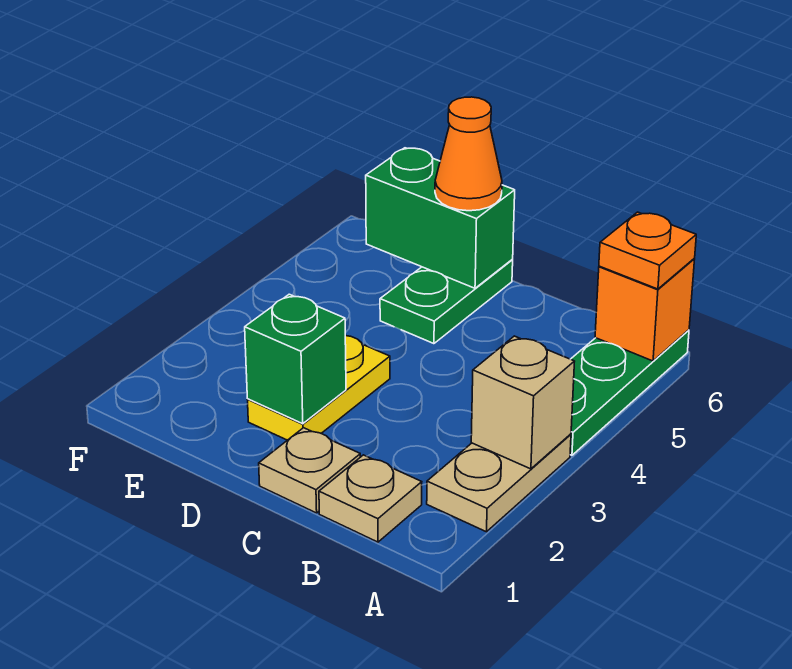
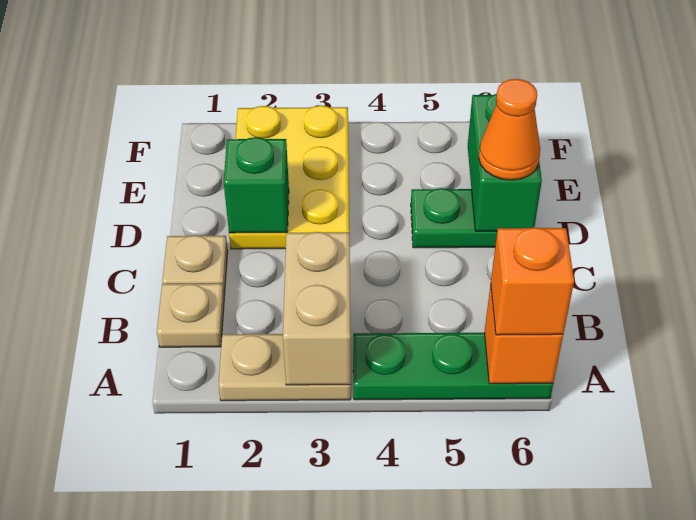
tan 1x1 brick [471,336,575,469] -> tan 1x2 brick [283,232,351,385]
orange 1x1 plate [599,212,696,289] -> orange 1x1 brick [491,227,574,335]
yellow 1x2 plate [248,336,390,440] -> yellow 2x3 plate [229,106,349,249]

